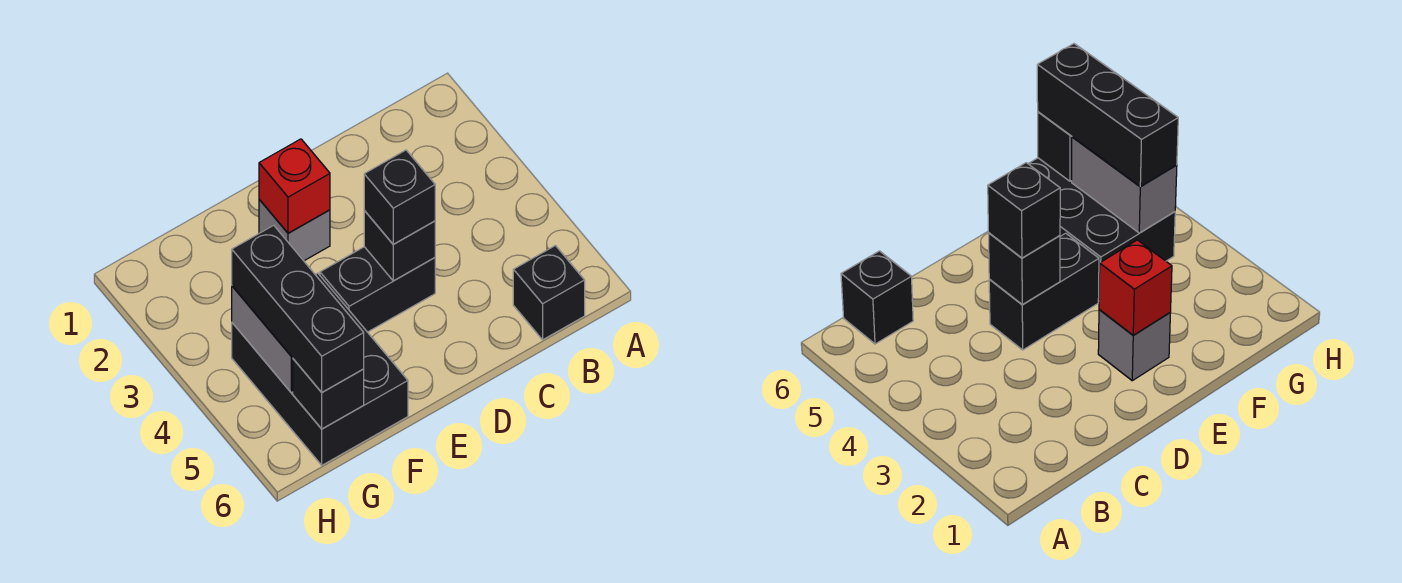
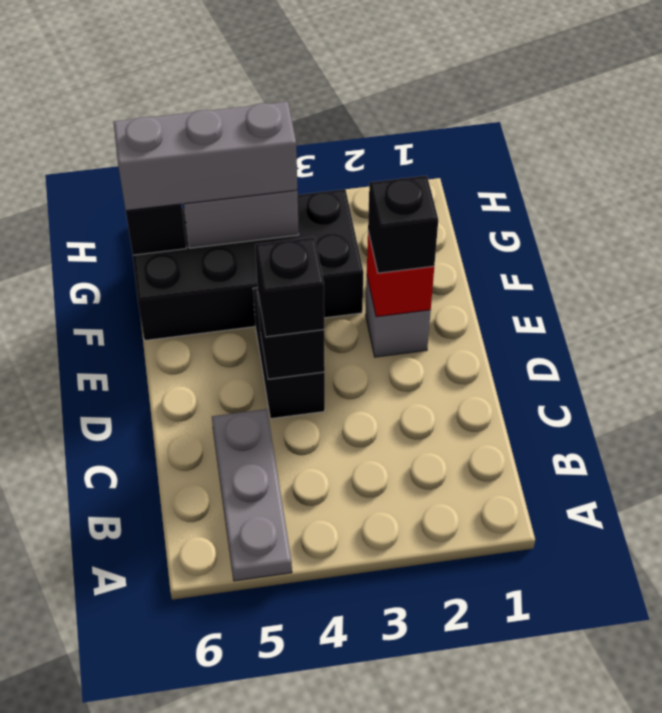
none -> grey 1x3 plate [212,409,292,581]
black 1x1 brick [513,246,585,340] -> black 1x1 brick moved to [368,175,438,273]
black 2x3 brick [232,273,408,465] -> black 2x4 brick [133,189,364,340]
black 1x3 brick [232,225,364,392] -> grey 1x3 brick [114,102,297,211]

